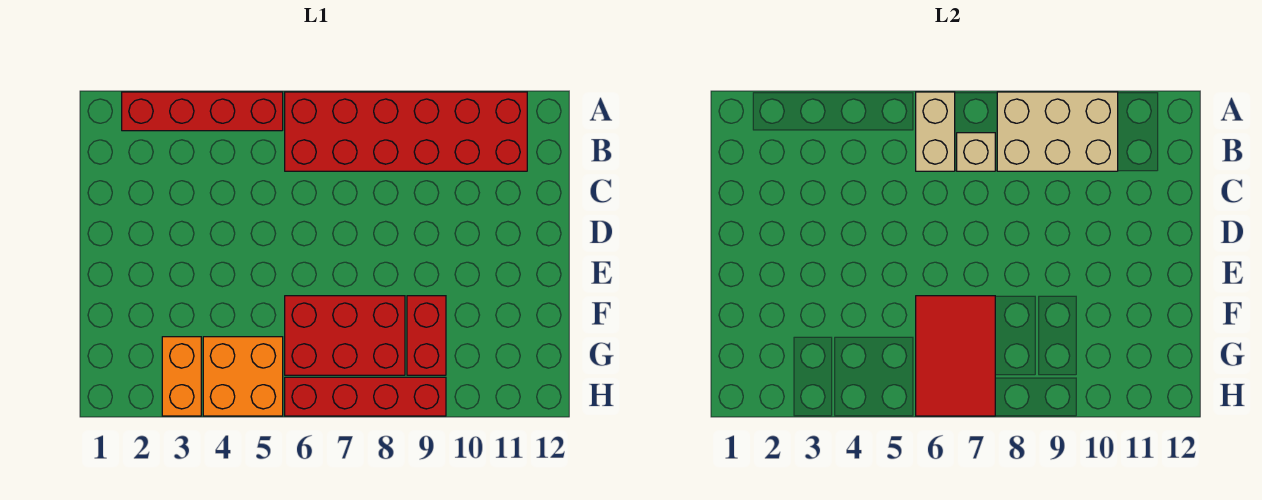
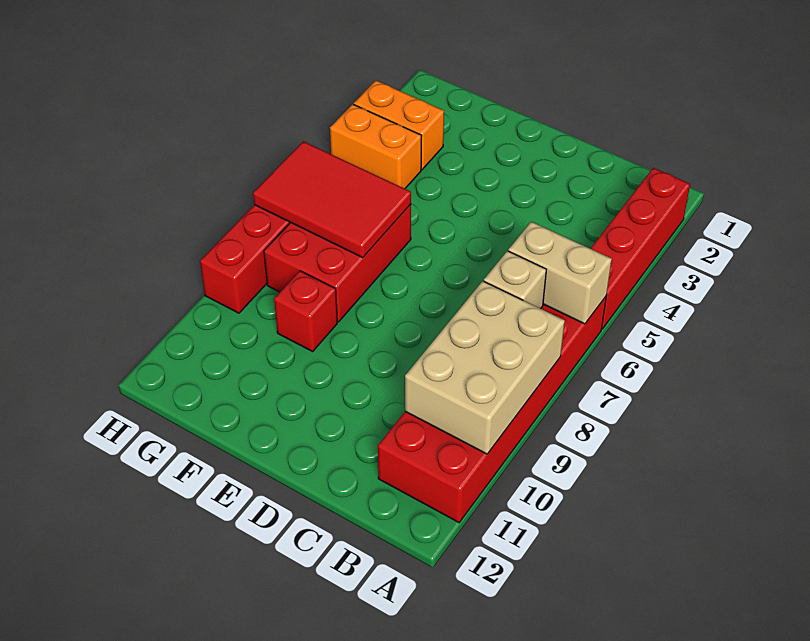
red 1x2 brick [407,296,446,375] -> red 1x1 brick [274,271,337,352]
orange 2x2 brick [203,337,283,416] -> orange 1x2 brick [330,104,421,189]

